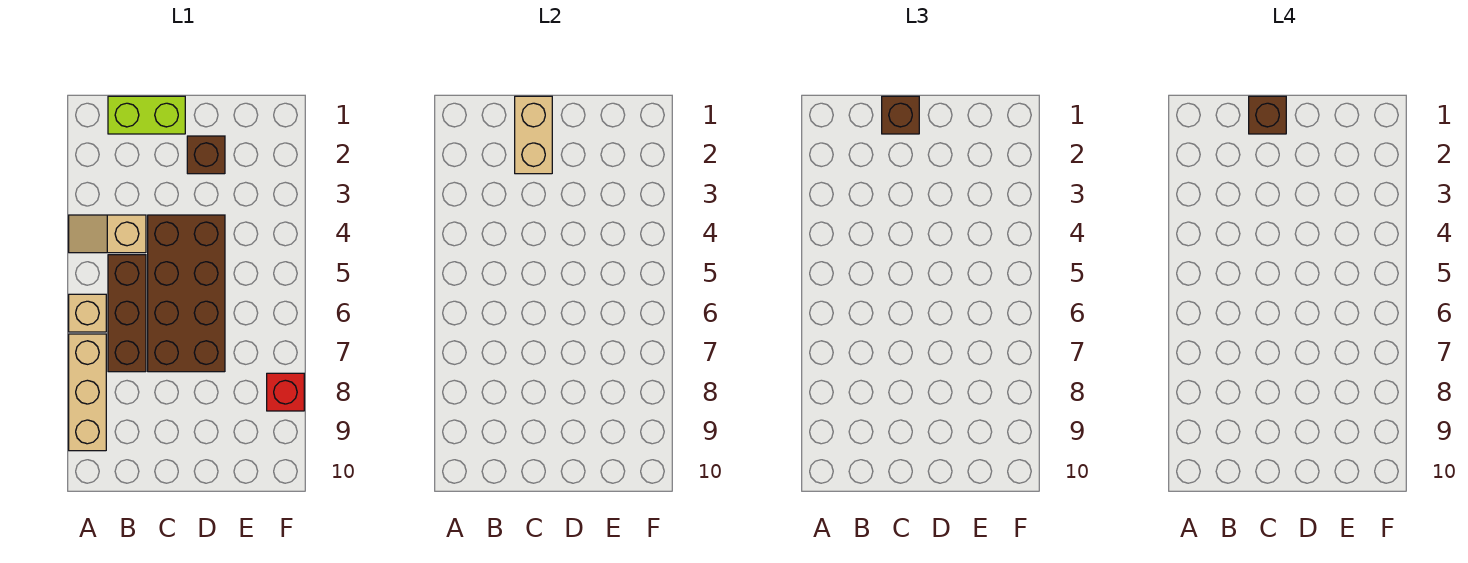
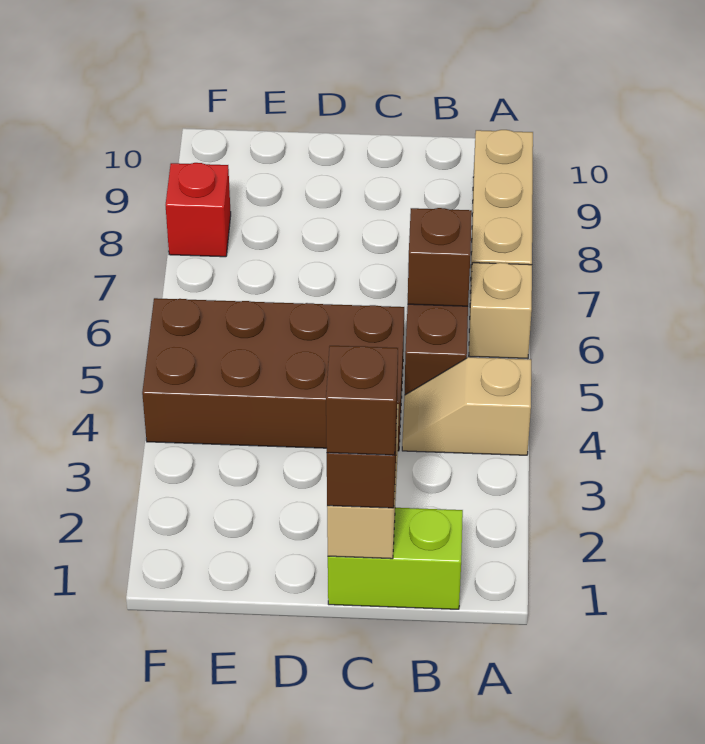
tan 1x2 slope [69,215,146,253] -> tan 1x2 slope turned to [402,357,531,455]
brown 2x4 brick [148,215,225,372] -> brown 2x4 brick turned to [142,298,404,451]
brown 1x1 brick [187,136,225,174] -> brown 1x1 brick moved to [408,208,472,306]

